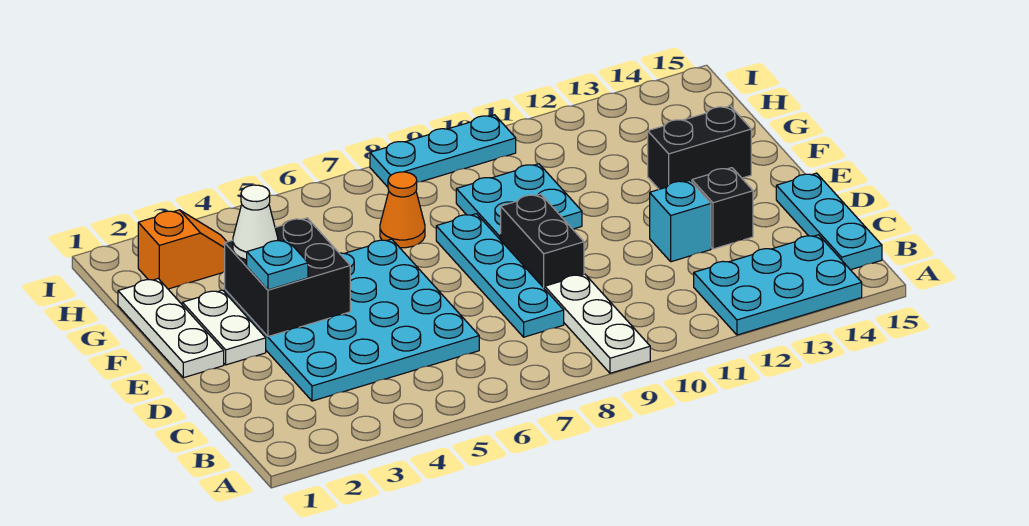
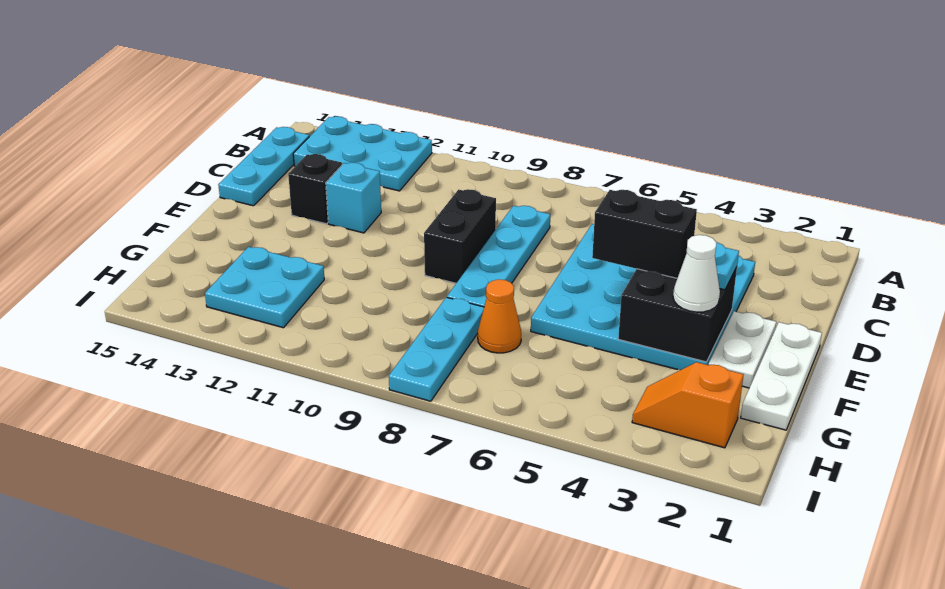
white 1x3 plate [545,274,650,373] -> none
cyan 2x2 plate [456,164,582,240] -> cyan 2x2 plate moved to [205,247,324,328]
black 1x2 brick [648,106,751,189] -> black 1x2 brick moved to [592,190,697,278]
cyan 1x3 plate [370,115,516,187] -> cyan 1x3 plate turned to [389,297,484,401]

